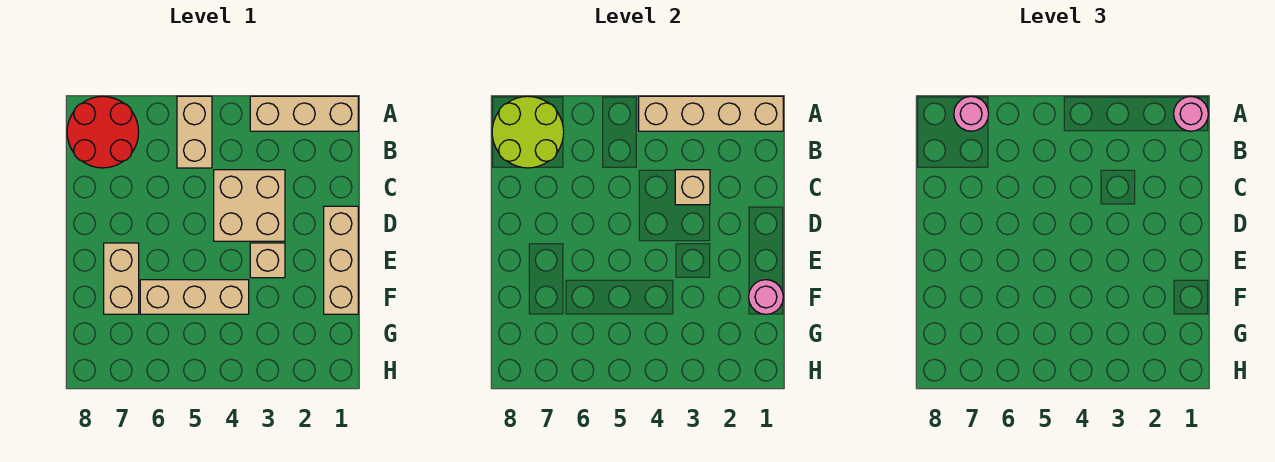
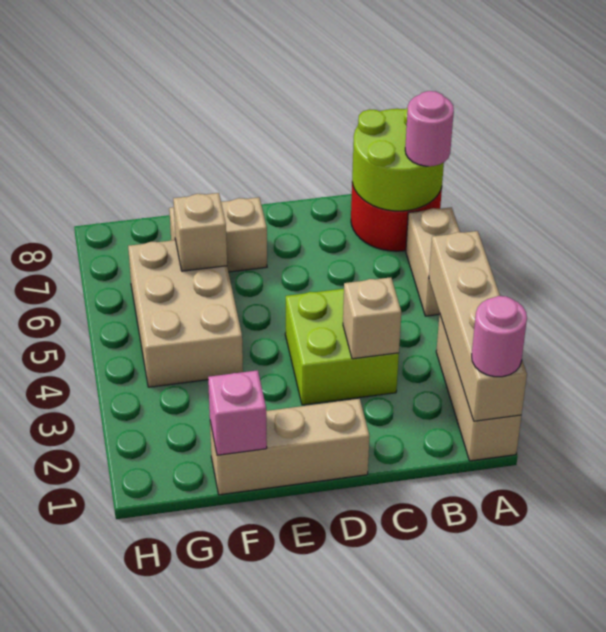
tan 1x2 brick [177,96,212,168] -> tan 1x2 brick turned to [406,207,460,316]
tan 2x2 brick [214,170,285,241] -> lime 2x2 brick [285,289,399,405]
tan 1x1 brick [250,243,285,278] -> tan 1x1 brick moved to [173,193,227,271]
pink 1x1 round brick [749,280,783,314] -> pink 1x1 brick [208,370,267,455]
tan 1x3 brick [140,280,249,314] -> tan 2x3 brick [128,240,243,387]

